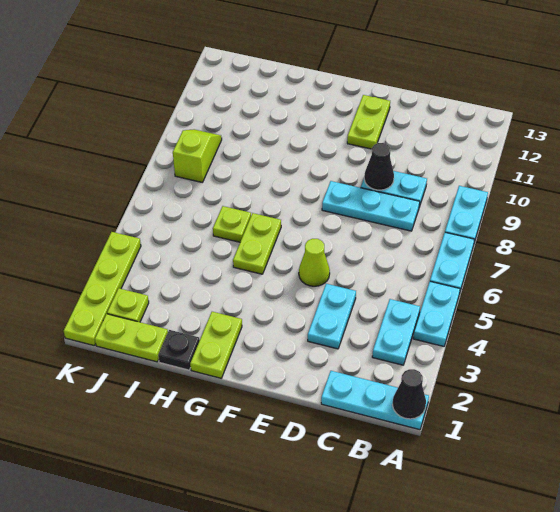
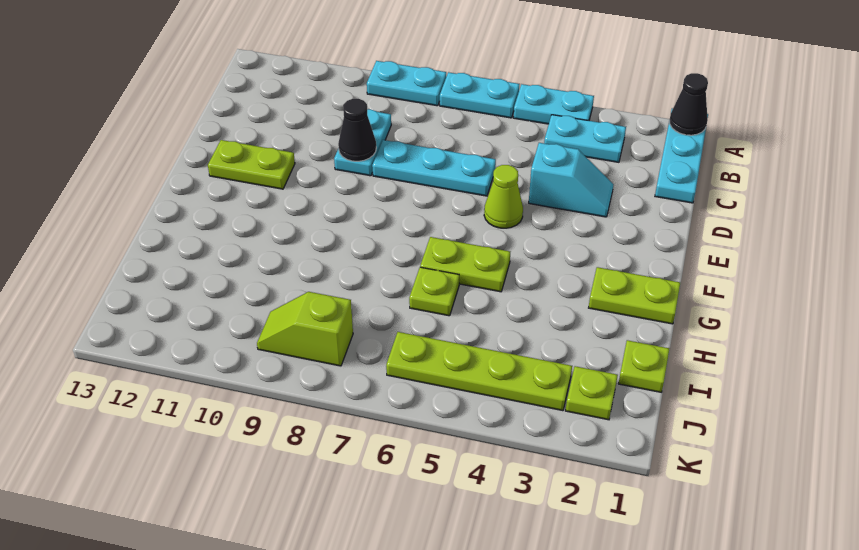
cyan 1x3 plate [322,181,420,231] -> cyan 1x3 plate turned to [372,140,496,196]
cyan 1x2 plate [308,284,356,349] -> cyan 1x2 slope [529,143,614,217]
black 1x1 plate [158,330,200,370] -> none
lime 1x2 plate [95,314,168,362] -> lime 1x1 plate [619,340,669,392]
lime 1x4 plate [64,232,141,346] -> lime 1x4 plate moved to [386,332,572,411]

